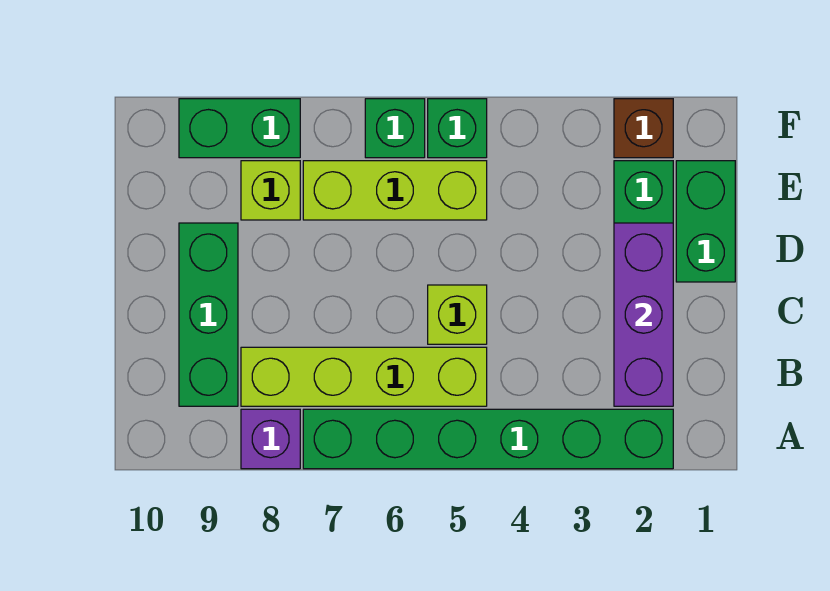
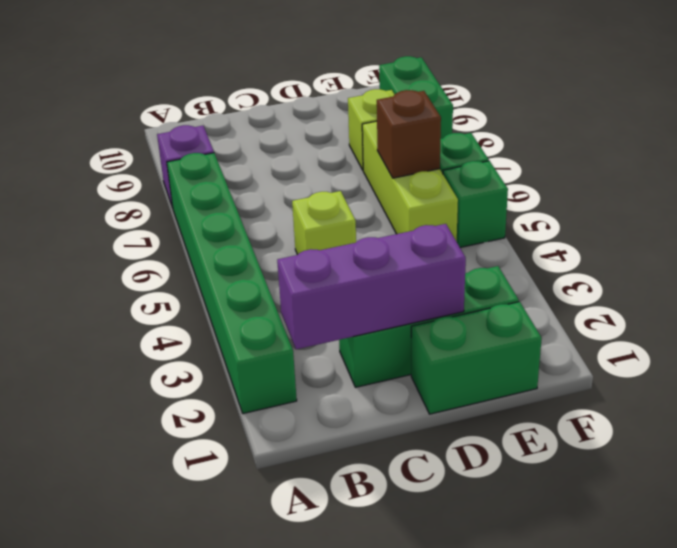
lime 1x4 brick [241,347,487,406] -> none
green 1x3 brick [179,223,238,406] -> none
brown 1x1 brick [614,99,673,158] -> brown 1x1 brick moved to [377,90,441,178]

